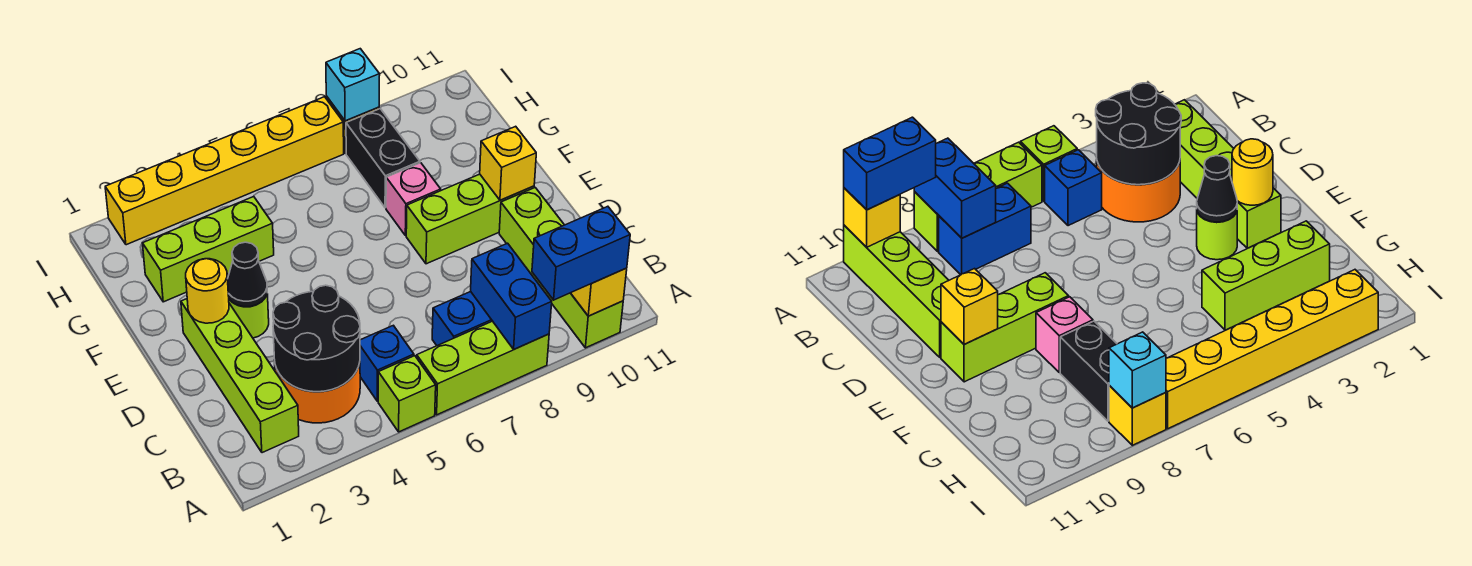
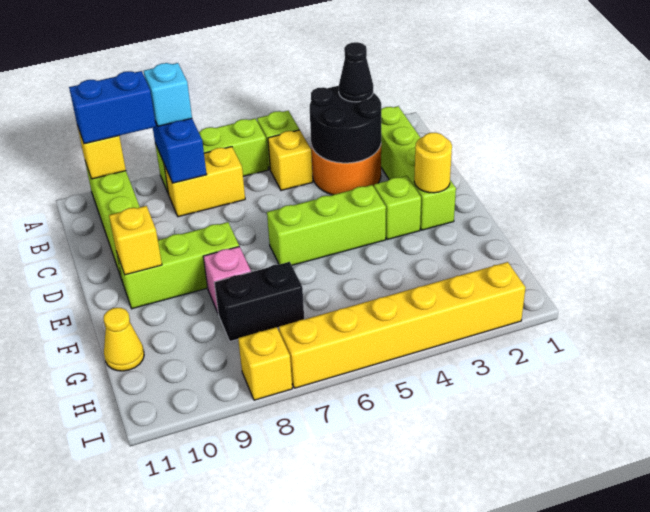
blue 1x1 brick [360,325,414,401] -> yellow 1x1 brick [268,130,313,190]
blue 1x2 brick [432,292,492,346] -> yellow 1x2 brick [164,147,245,217]
lime 1x1 round brick [229,294,269,338] -> lime 1x1 brick [374,176,421,240]
black 1x1 cone [227,242,267,307] -> black 1x1 cone moved to [339,42,373,102]
lime 1x3 brick [143,196,274,302] -> lime 1x3 brick moved to [267,185,386,265]
black 1x2 brick [346,109,420,208] -> black 1x2 brick turned to [214,262,304,341]
none -> yellow 1x1 cone [104,308,144,371]
cyan 1x1 brick [326,49,380,121] -> cyan 1x1 brick moved to [144,63,192,126]

